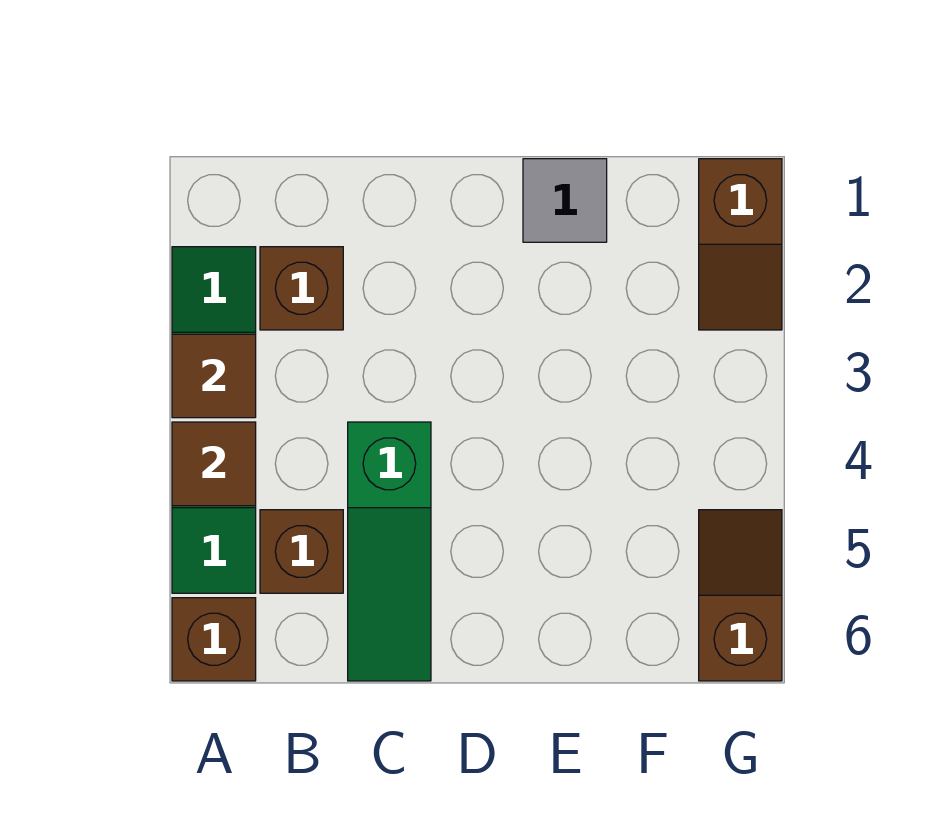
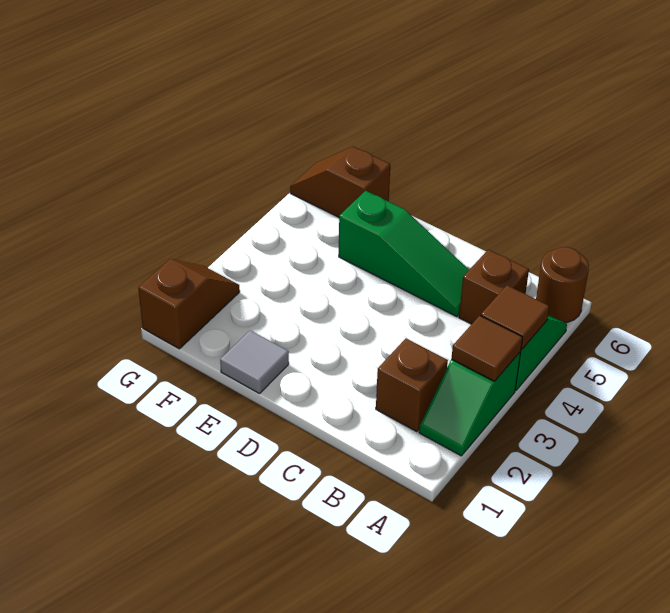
brown 1x1 brick [172,598,256,681] -> brown 1x1 round brick [536,247,589,323]
green 1x3 slope [348,422,431,681] -> green 1x3 slope turned to [339,191,469,317]
brown 1x2 slope [699,510,782,681] -> brown 1x2 slope turned to [290,147,390,217]

